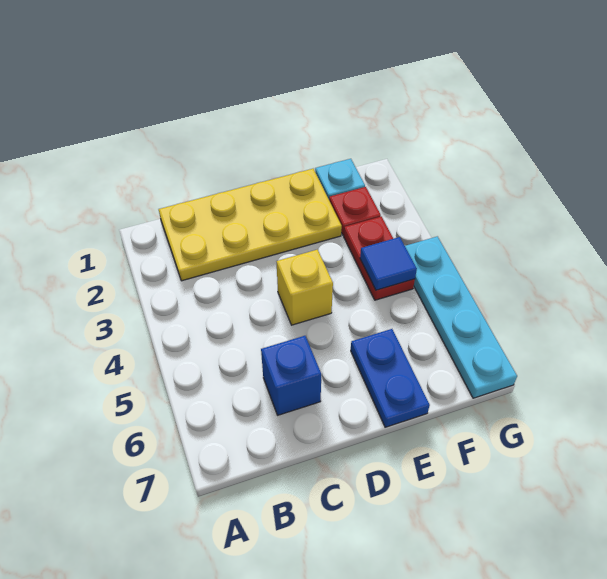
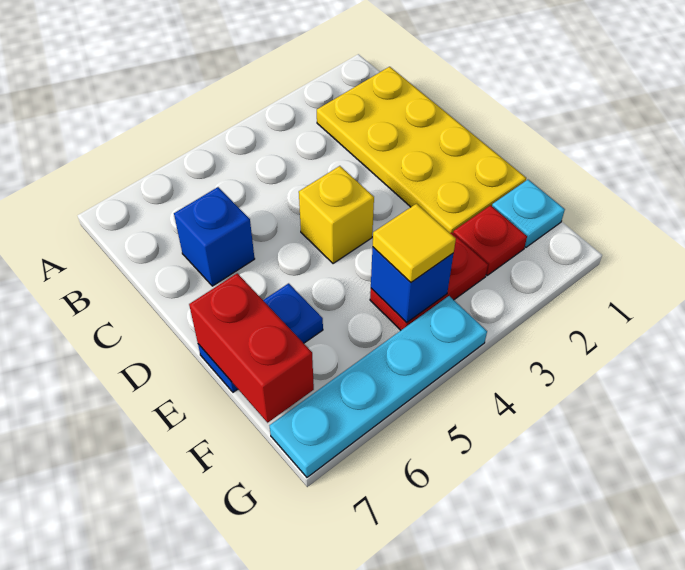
none -> red 1x2 brick [189,273,314,423]
blue 1x1 tile [360,237,417,290] -> blue 1x1 brick [371,247,454,323]
none -> yellow 1x1 tile [373,204,456,282]

